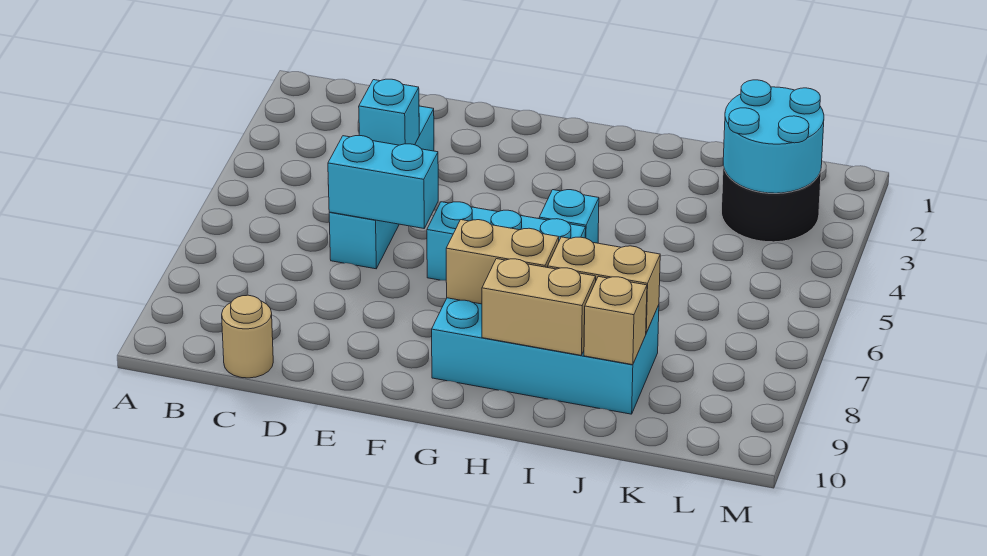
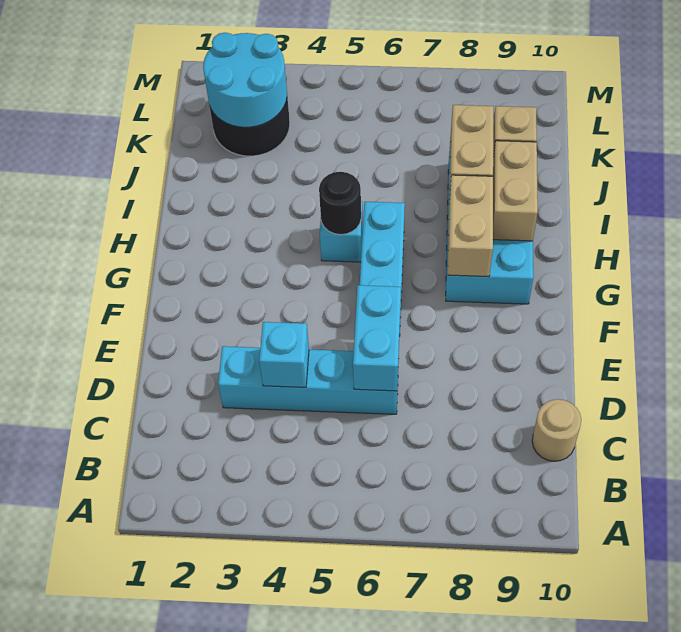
none -> black 1x1 round brick [319,172,361,235]

